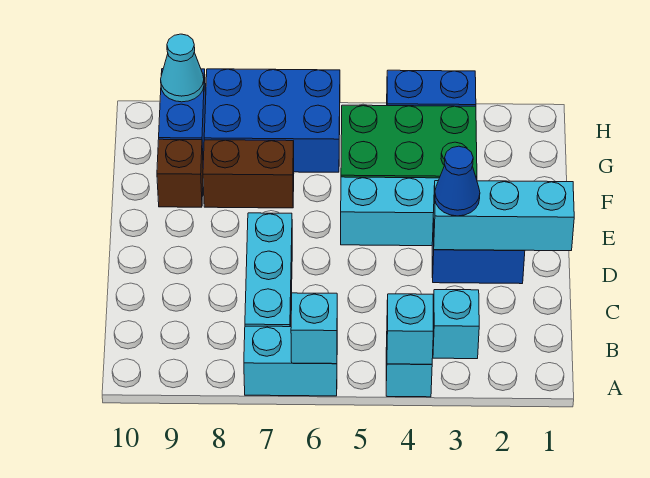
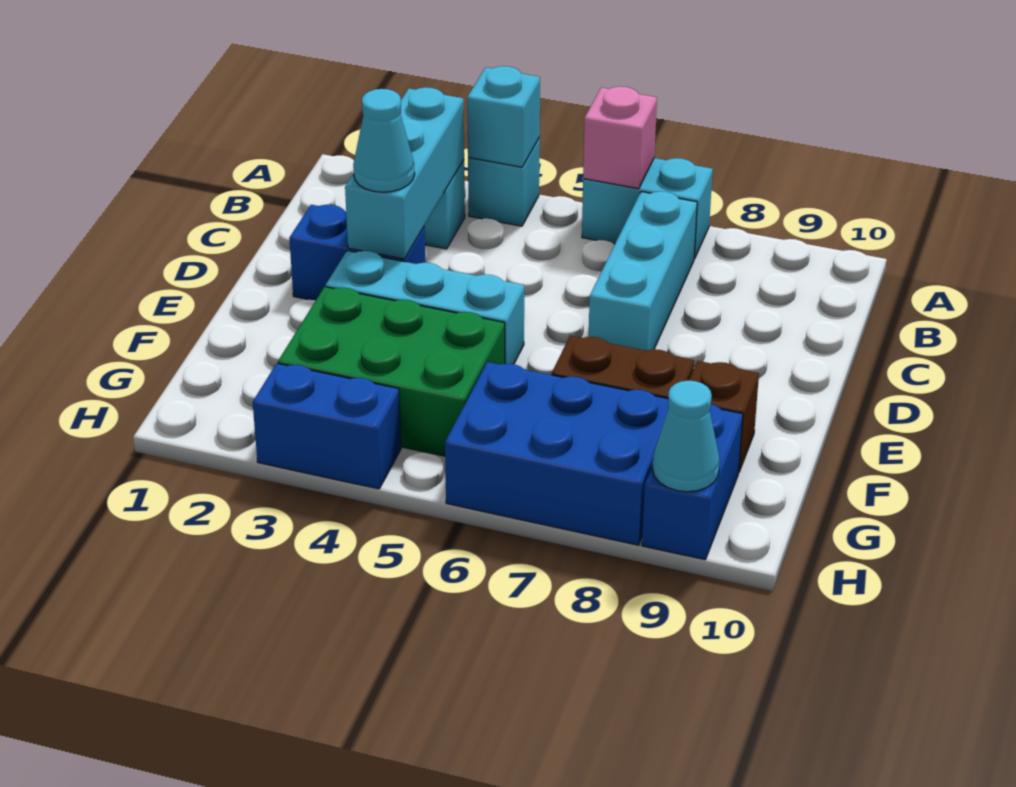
cyan 1x1 brick [291,293,337,364] -> pink 1x1 brick [583,86,657,189]
cyan 1x3 brick [433,181,574,251] -> cyan 1x3 brick turned to [345,87,464,259]
blue 1x1 cone [435,146,480,216] -> cyan 1x1 cone [353,89,415,192]

